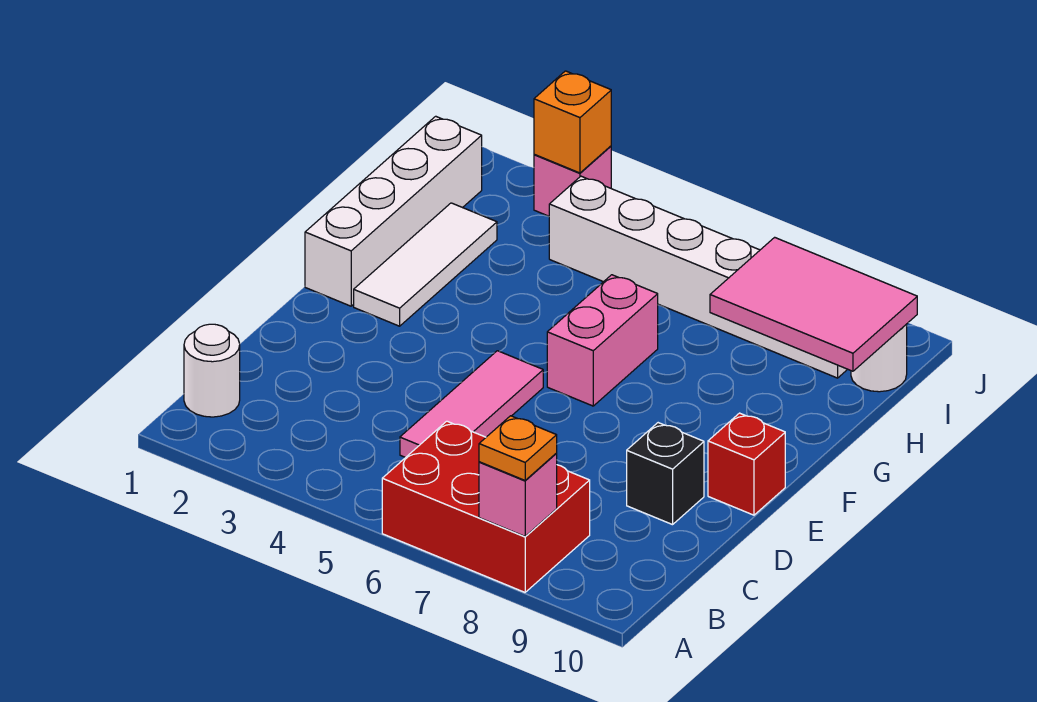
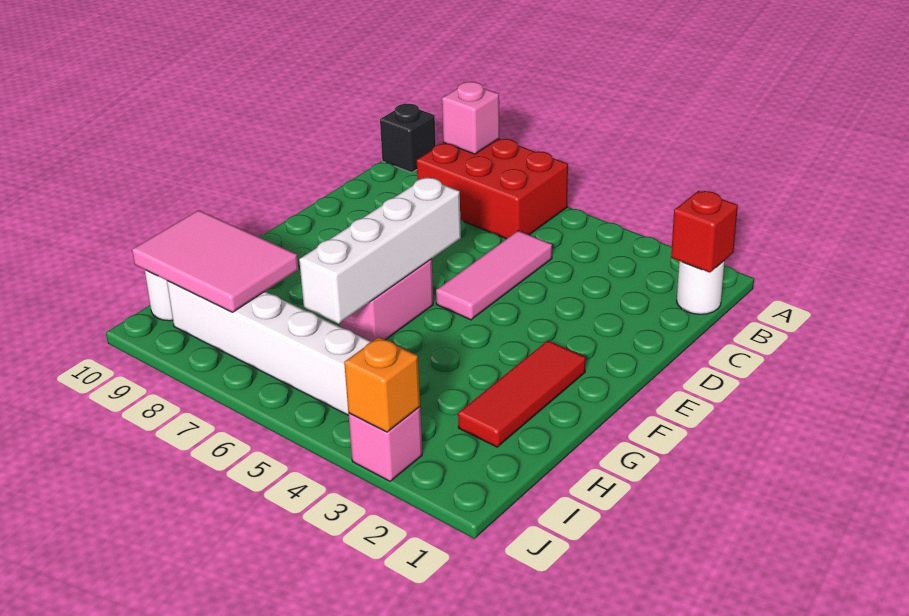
orange 1x1 plate [479,416,557,480] -> none
black 1x1 brick [627,423,704,525] -> black 1x1 brick moved to [380,104,436,173]
red 1x1 brick [708,413,785,515] -> red 1x1 brick moved to [671,191,738,273]
white 1x4 brick [305,116,482,306] -> white 1x4 brick moved to [299,178,461,324]
white 1x3 tile [354,203,497,326] -> red 1x3 tile [458,341,586,447]

